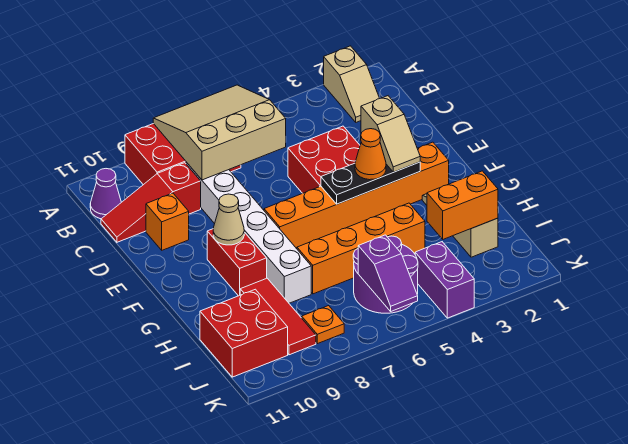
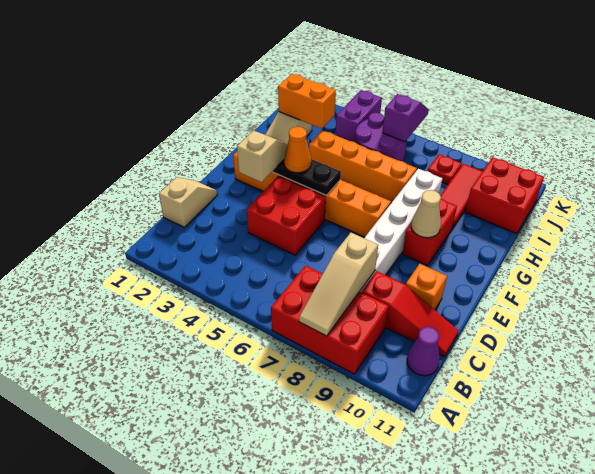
tan 1x2 slope [324,46,380,122] -> tan 1x2 slope moved to [159,177,218,227]
tan 3x3 slope [153,85,286,180] -> tan 1x3 slope [299,233,378,336]
orange 1x1 plate [302,306,344,344] -> red 1x1 plate [428,155,462,185]

